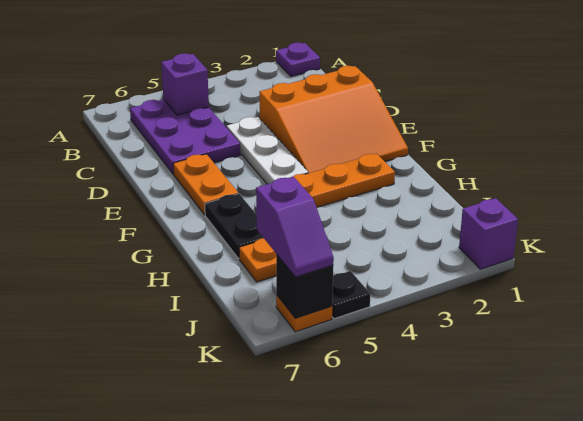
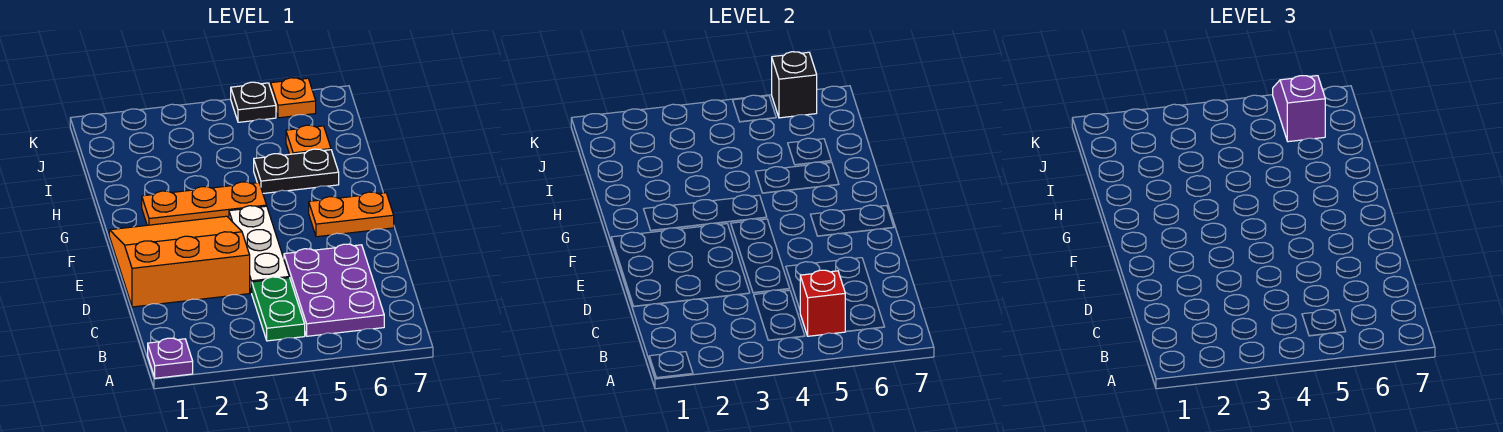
none -> green 1x2 plate [252,277,305,341]
purple 1x1 brick [161,53,209,115] -> red 1x1 brick [800,270,846,336]
orange 1x2 plate [173,154,238,215] -> orange 1x2 plate turned to [309,192,394,237]
black 1x2 plate [205,194,263,258] -> black 1x2 plate turned to [254,149,339,193]
purple 1x1 brick [459,198,518,269] -> none

